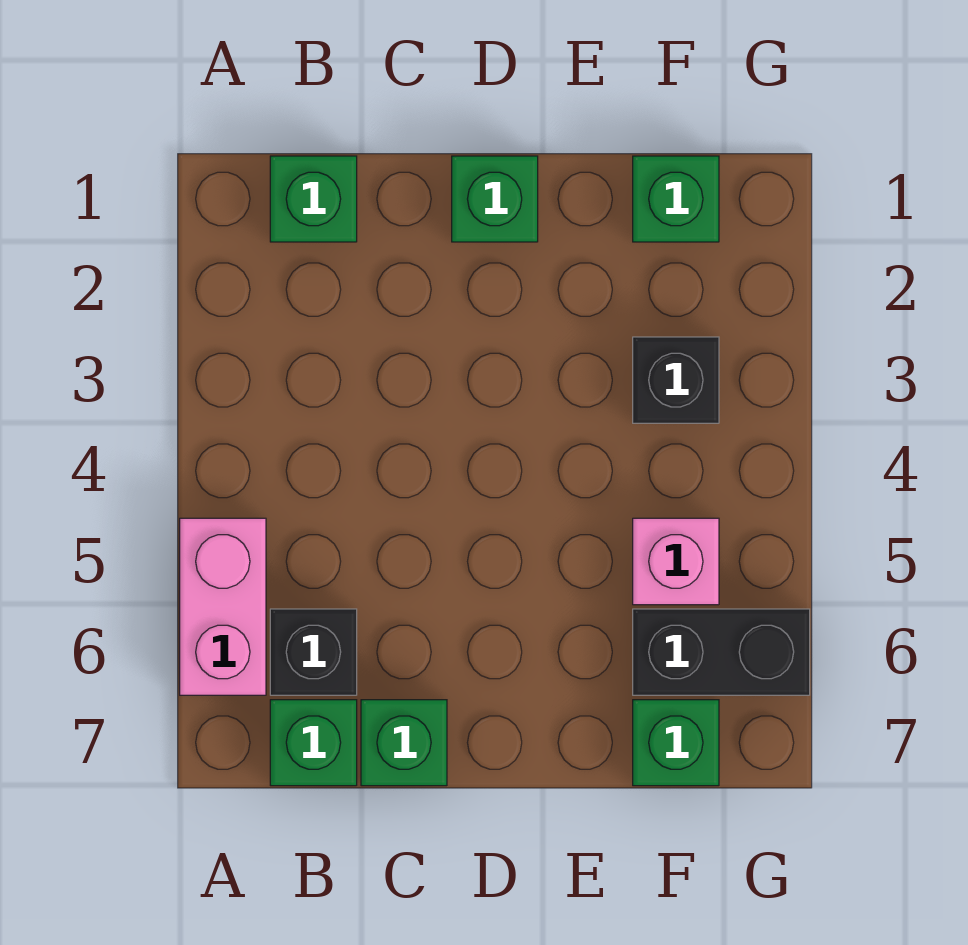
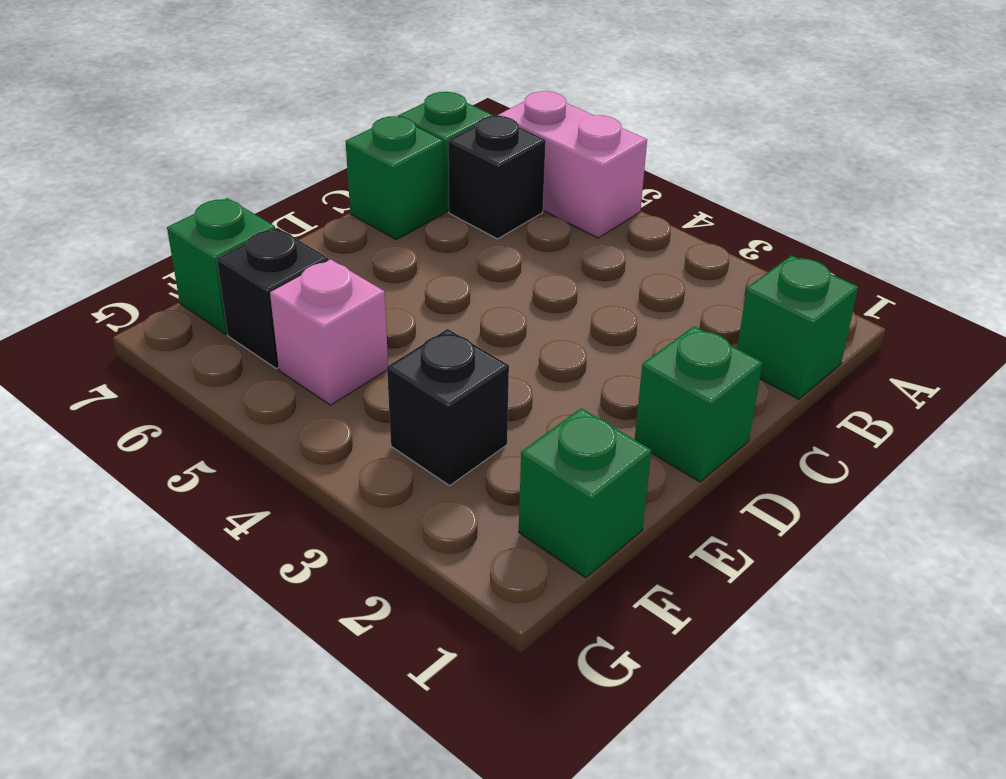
black 1x2 brick [633,609,810,695] -> black 1x1 brick [217,228,328,369]

